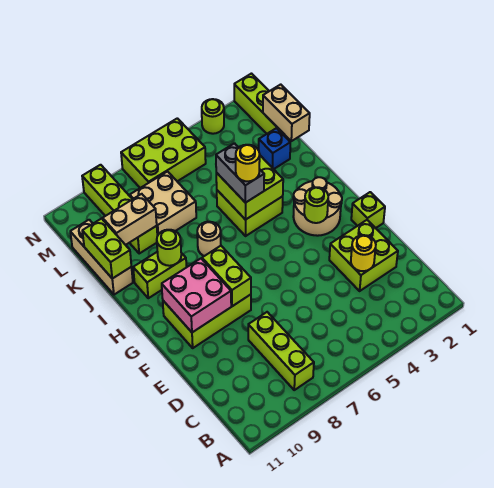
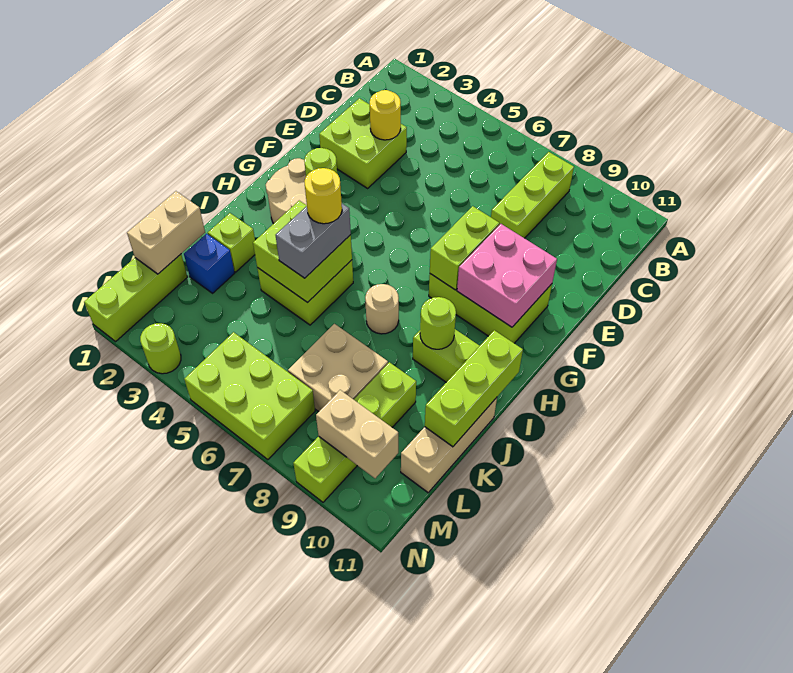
lime 1x1 brick [351,192,385,228] -> lime 1x1 brick moved to [208,213,255,272]
lime 1x2 brick [82,219,131,279] -> lime 1x3 brick [425,330,523,447]
tan 1x2 brick [103,194,157,245] -> tan 1x2 brick moved to [316,390,398,478]

